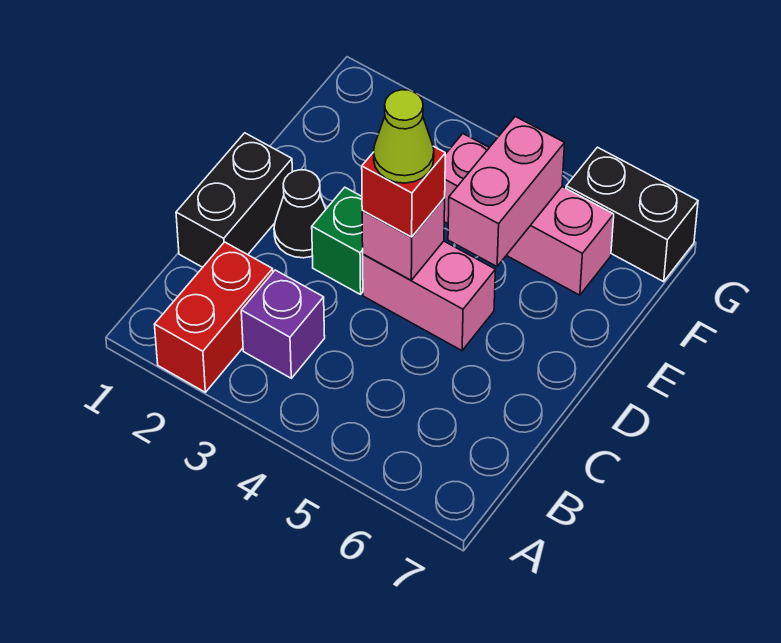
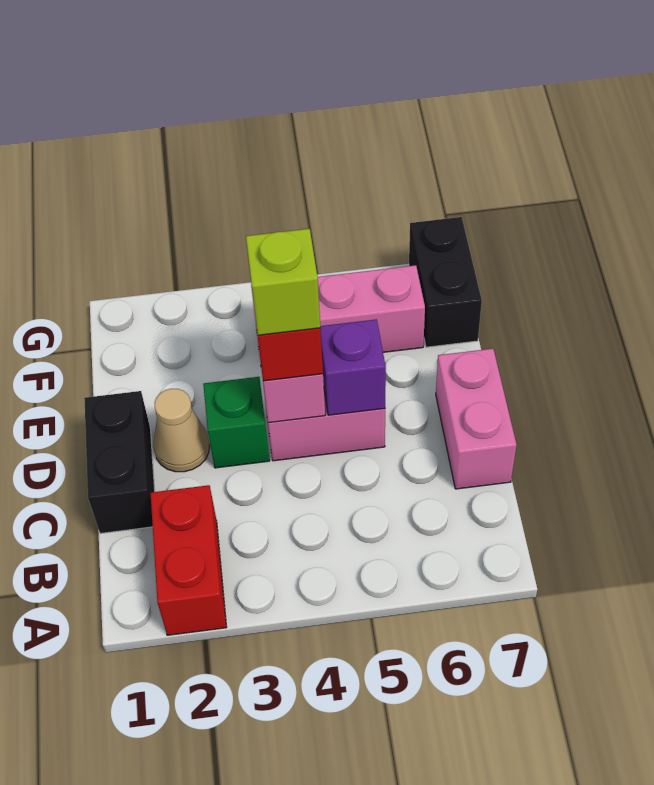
purple 1x1 brick [241,270,325,378] -> purple 1x1 brick moved to [320,319,386,415]
black 1x1 cone [274,170,326,258] -> tan 1x1 cone [153,389,210,472]
lime 1x1 cone [374,90,434,183] -> lime 1x1 brick [246,229,320,335]
pink 1x2 brick [448,116,565,266] -> pink 1x2 brick moved to [436,349,517,489]
black 1x2 brick [566,147,698,282] -> black 1x2 brick turned to [409,217,482,347]

